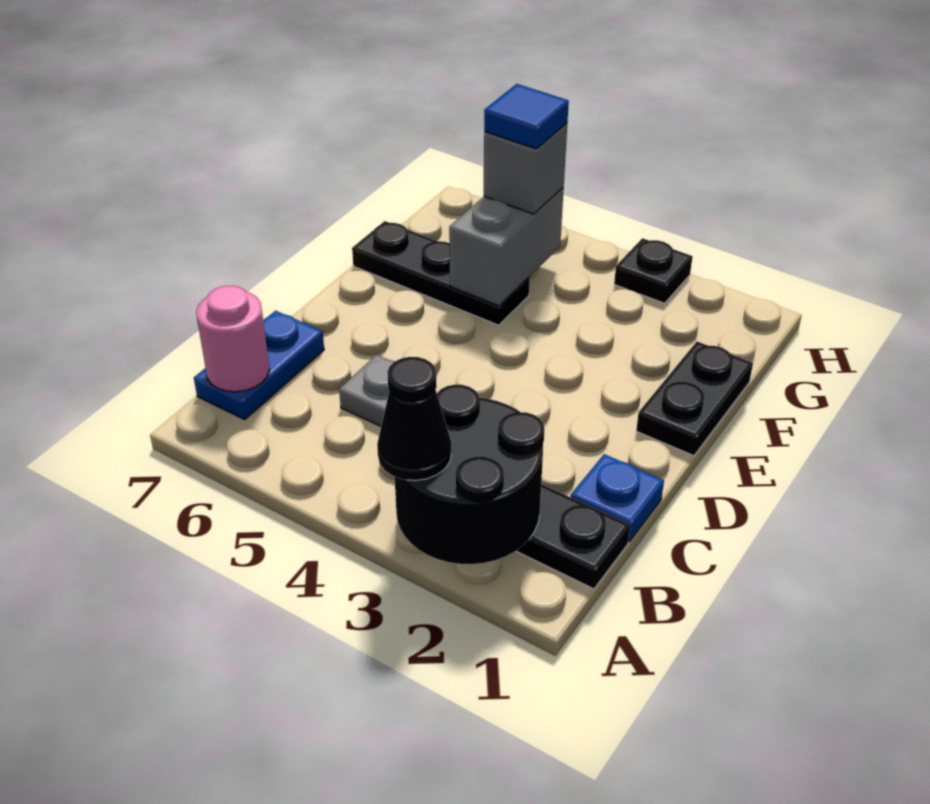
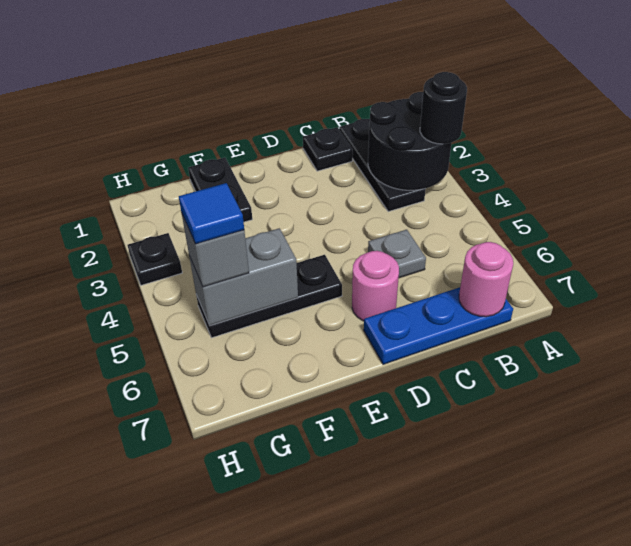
black 1x1 cone [377,357,451,481] -> black 1x1 round brick [420,72,467,144]
blue 1x2 plate [194,311,324,420] -> blue 1x3 plate [364,287,513,364]
blue 1x1 plate [571,454,664,541] -> black 1x1 plate [303,127,353,171]
none -> pink 1x1 round brick [352,251,399,321]
black 1x2 plate [636,342,753,456] -> black 1x2 plate turned to [188,158,252,222]
black 1x3 plate [352,221,530,325] -> black 1x3 plate turned to [196,255,342,338]

